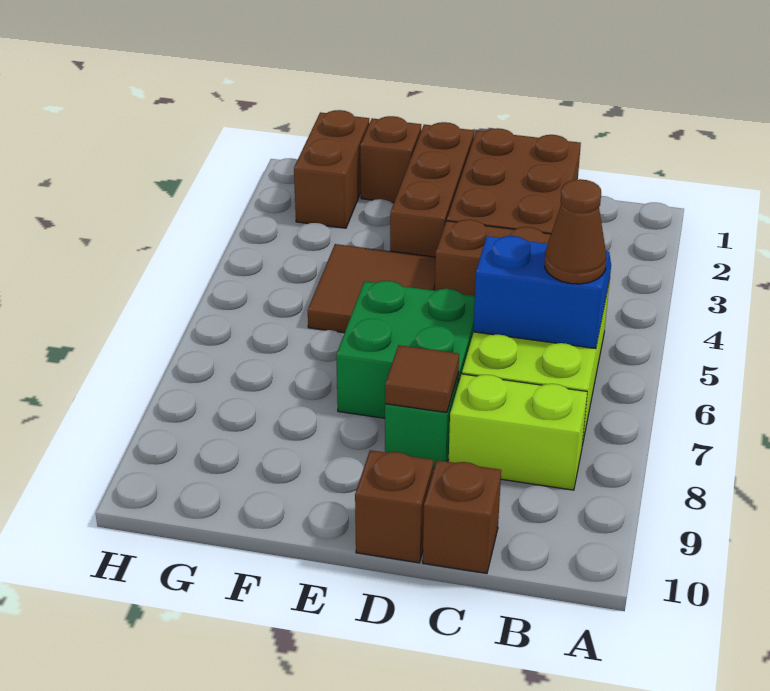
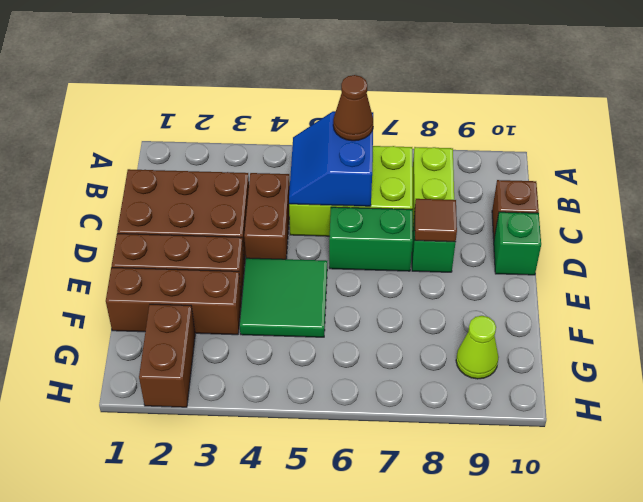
green 2x2 brick [336,281,475,418] -> green 1x2 brick [329,207,413,271]
brown 1x1 brick [355,450,434,563] -> green 1x1 brick [494,212,541,275]
brown 2x2 tile [308,244,436,333] -> green 2x2 tile [240,258,327,337]
brown 1x1 brick [360,116,421,203] -> brown 1x3 brick [106,267,241,335]
brown 1x2 brick [294,110,369,228] -> brown 1x2 brick turned to [139,304,195,407]
none -> lime 1x1 cone [456,316,499,379]

